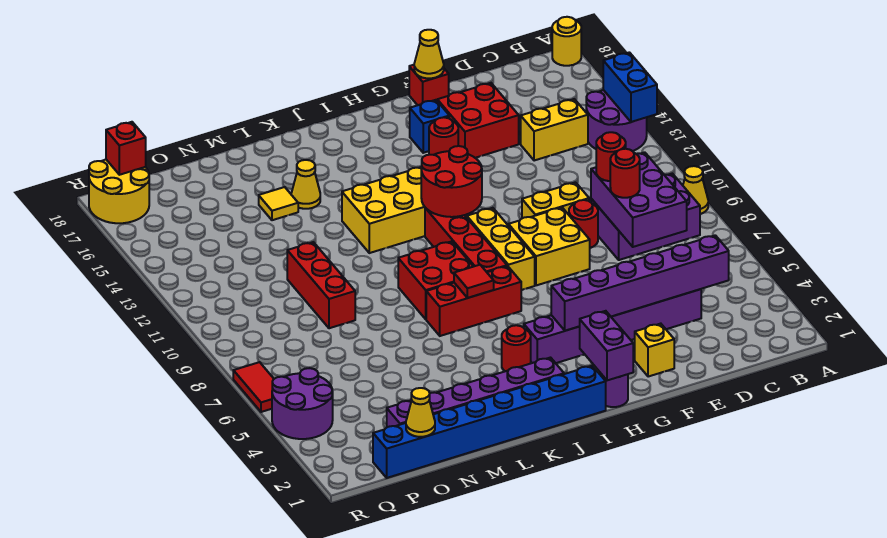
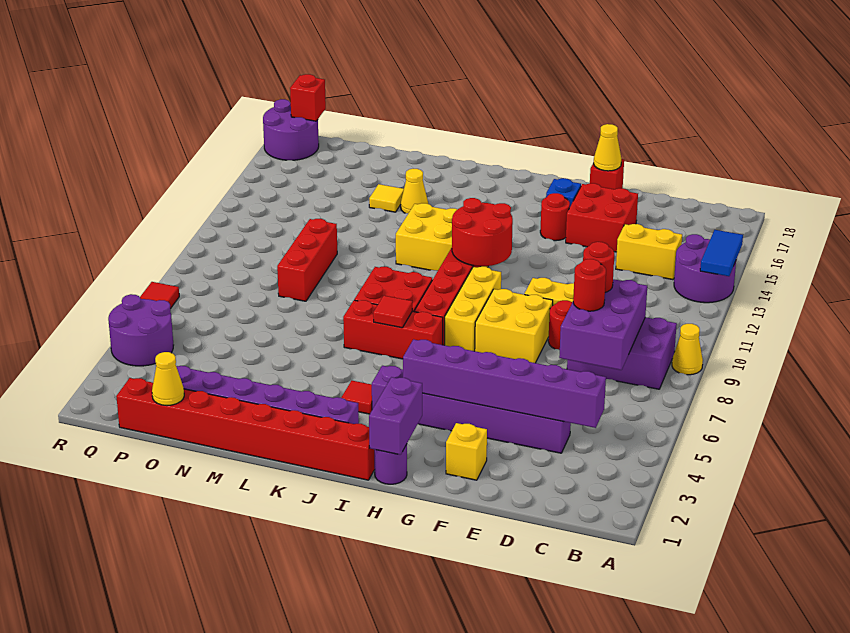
blue 1x2 brick [603,52,657,122] -> blue 1x2 tile [700,230,743,276]
yellow 1x1 round brick [552,17,581,66] -> none
blue 1x8 brick [373,366,606,478] -> red 1x8 brick [116,378,375,480]
red 1x1 round brick [502,325,531,371] -> red 1x1 tile [341,381,372,414]
yellow 2x2 round brick [89,160,149,223] -> purple 2x2 round brick [263,99,319,160]

